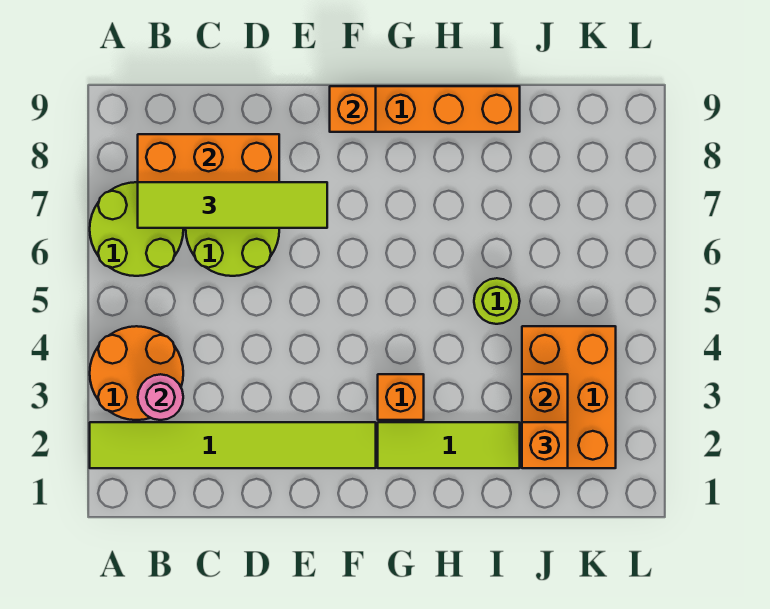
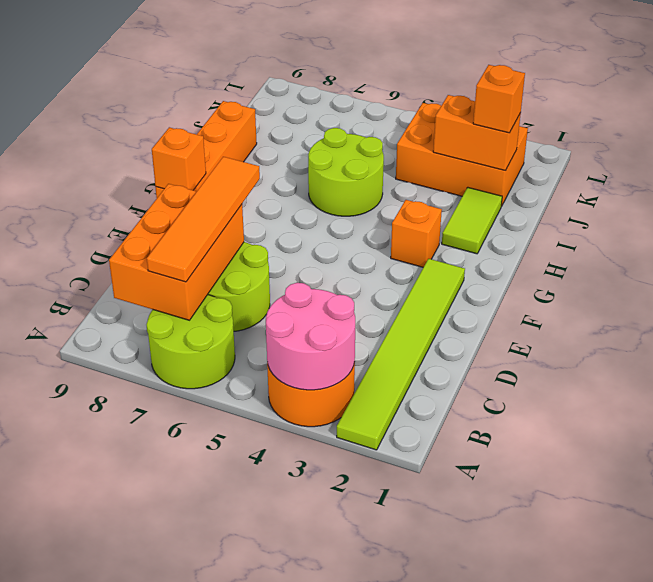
pink 1x1 round brick [138,374,183,420] -> pink 2x2 round brick [266,283,355,390]
lime 1x4 tile [138,182,327,228] -> orange 1x4 tile [147,157,260,282]
lime 1x3 tile [378,422,520,468] -> lime 1x2 tile [442,187,502,254]
lime 1x1 round brick [474,278,520,324] -> lime 2x2 round brick [308,128,384,216]

